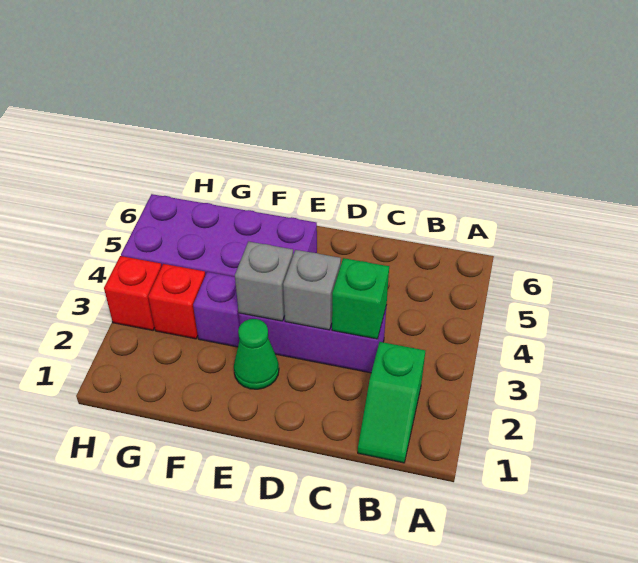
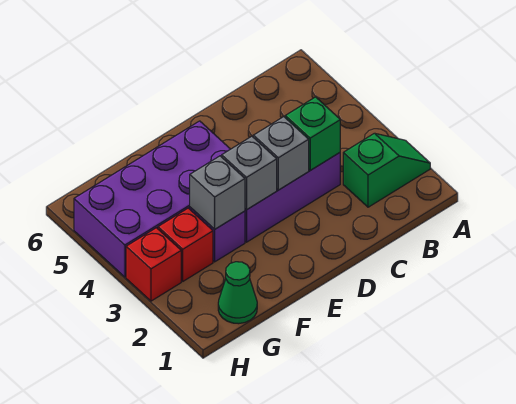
green 1x2 slope [358,342,425,463] -> green 1x2 slope turned to [343,133,430,207]
green 1x1 cone [234,319,279,389] -> green 1x1 cone moved to [218,262,257,324]
none -> grey 1x1 brick [190,156,245,229]

